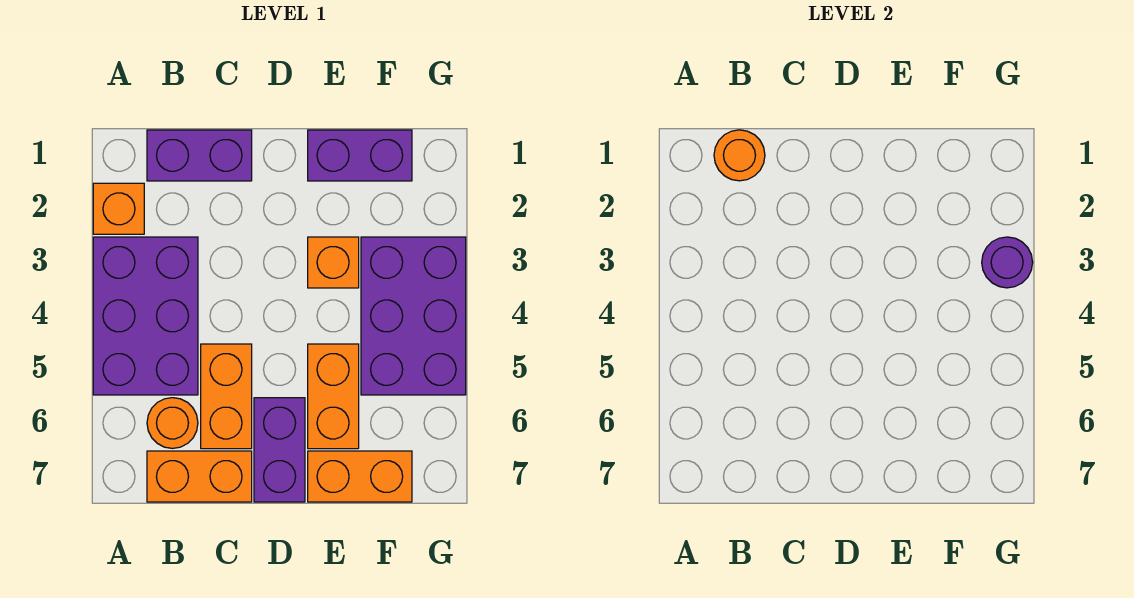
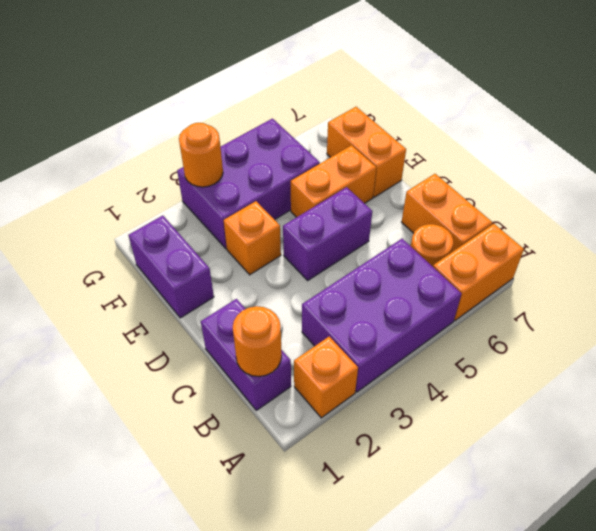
orange 1x2 brick [201,344,252,449] -> orange 1x2 brick moved to [433,224,524,320]
purple 1x2 brick [254,398,305,502] -> purple 1x2 brick moved to [283,187,372,280]
purple 1x1 round brick [982,237,1033,288] -> orange 1x1 round brick [179,123,223,187]

